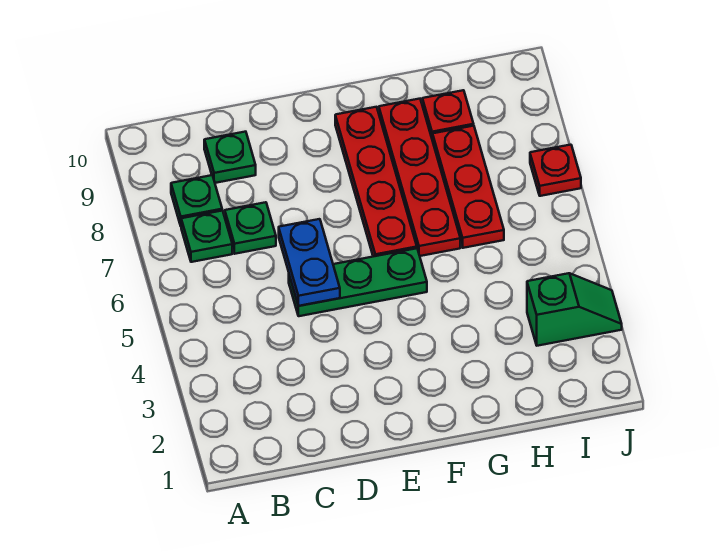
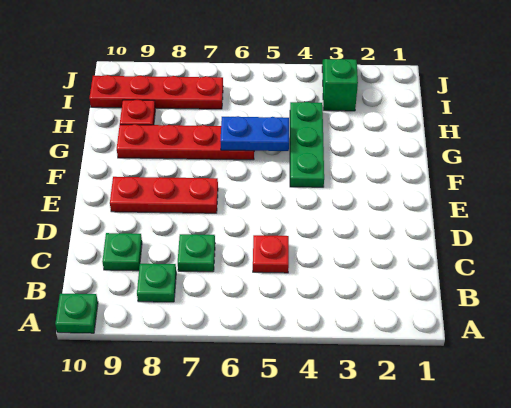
green 1x1 plate [181,211,232,262] -> green 1x1 plate moved to [55,294,98,333]
green 1x3 plate [289,248,427,316] -> green 1x3 plate moved to [290,102,324,187]
blue 1x2 plate [279,219,340,306] -> blue 1x2 plate moved to [220,116,289,151]
red 1x4 plate [335,107,417,257] -> red 1x4 plate moved to [89,75,223,109]
red 1x3 plate [433,126,504,248] -> red 1x3 plate moved to [110,177,218,213]
red 1x1 plate [530,145,581,196] -> red 1x1 plate moved to [253,235,289,273]

